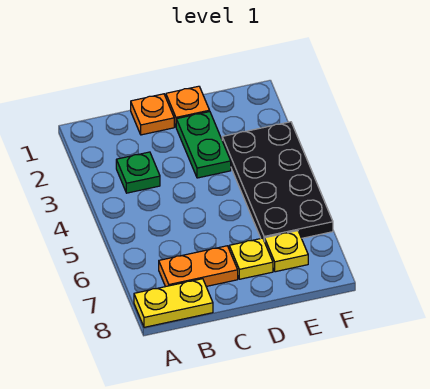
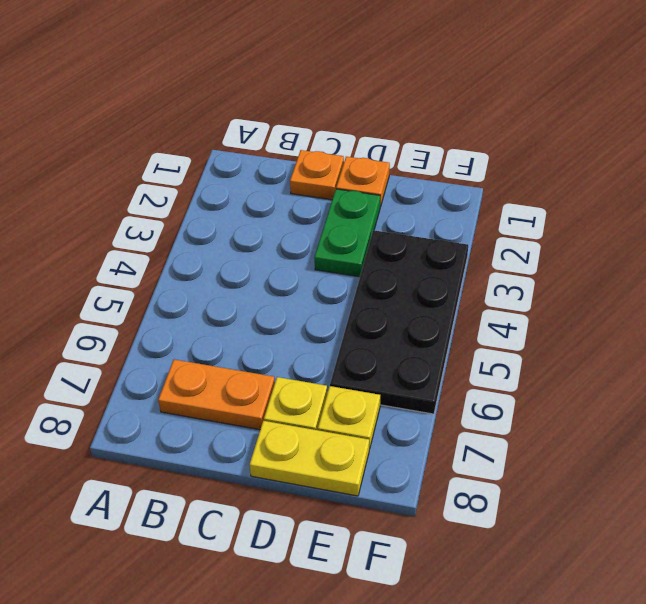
yellow 1x2 plate [134,279,213,327] -> yellow 1x2 plate moved to [249,421,369,496]
green 1x1 plate [116,152,160,193] -> none

